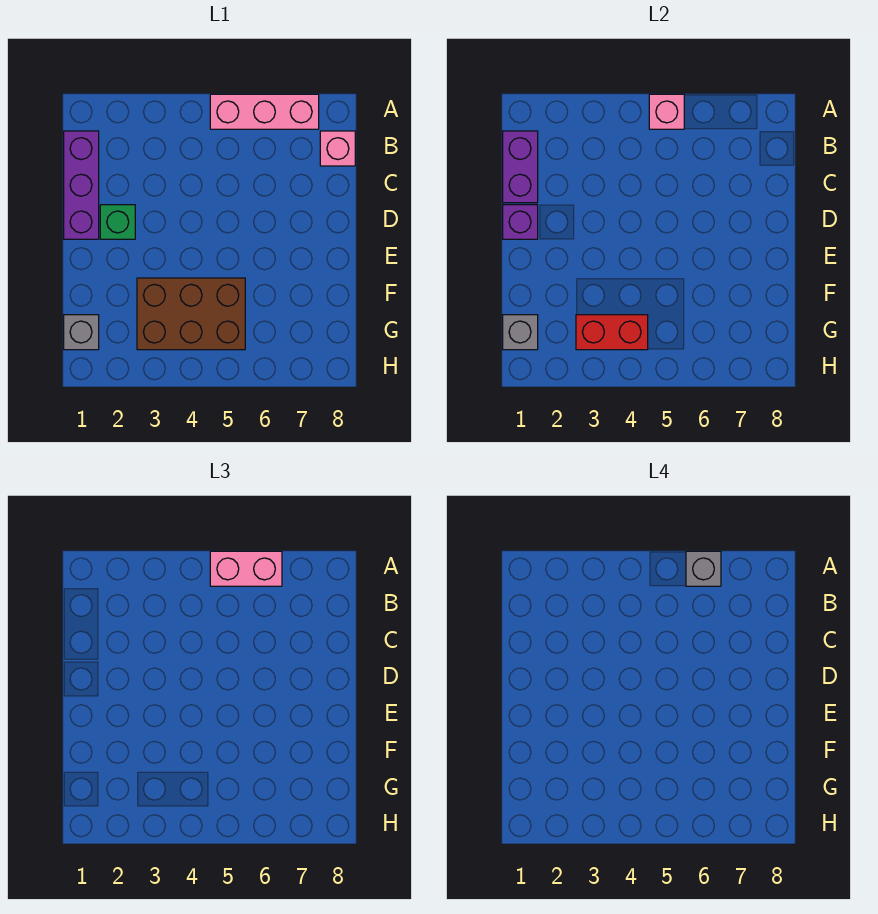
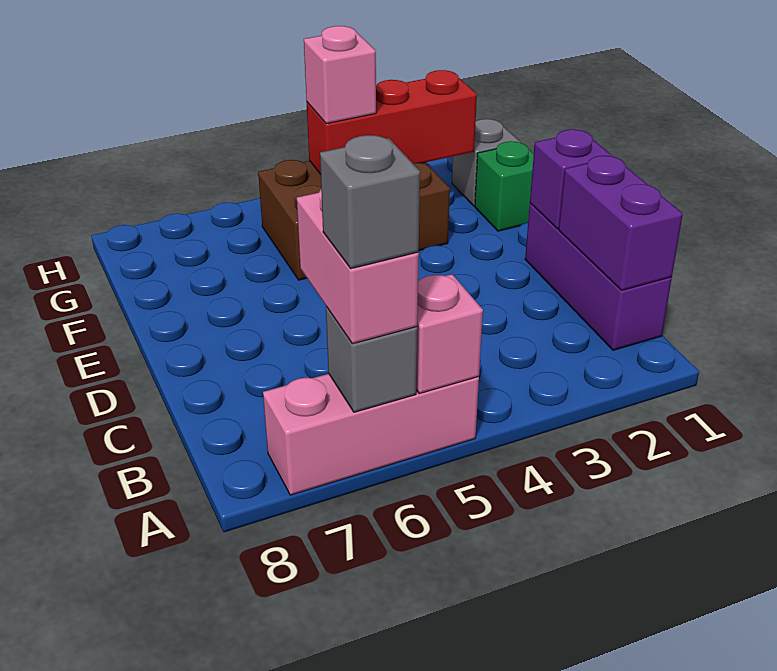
pink 1x2 brick [210,551,282,586] -> pink 1x2 brick turned to [297,190,419,344]
pink 1x1 brick [320,131,355,166] -> pink 1x1 brick moved to [304,26,376,124]
green 1x1 brick [100,205,135,239] -> green 1x1 brick moved to [475,141,534,231]
grey 1x1 brick [503,315,538,350] -> grey 1x1 brick moved to [326,307,417,412]
red 1x2 brick [576,315,648,350] -> red 1x3 brick [307,70,477,174]

